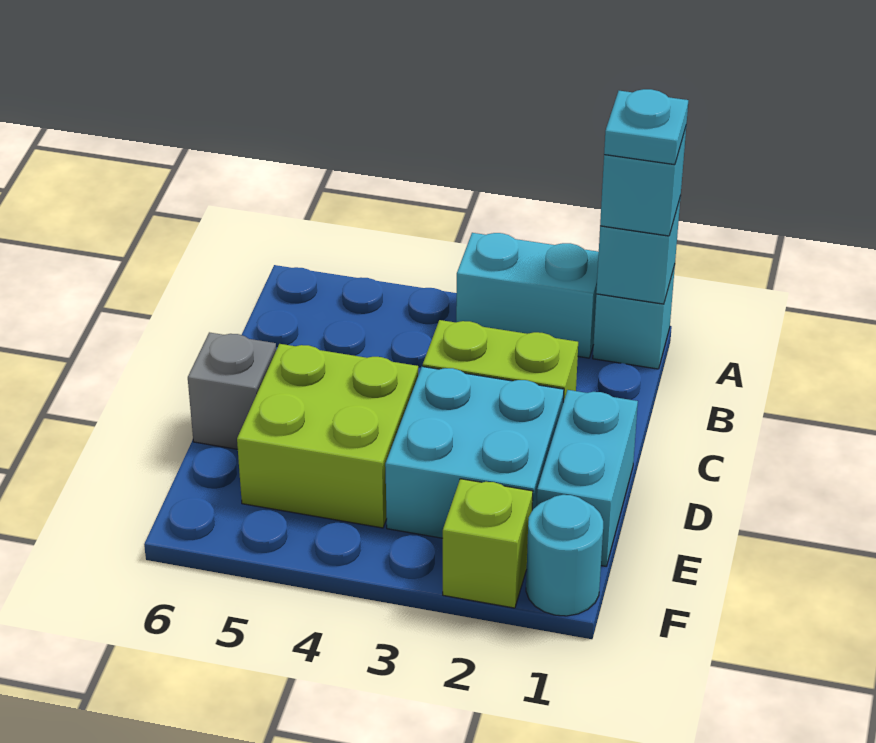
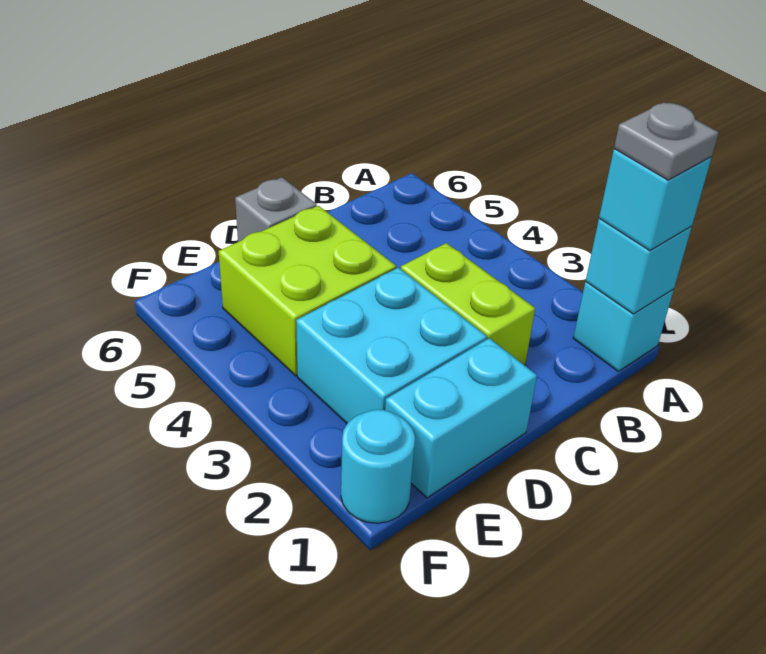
cyan 1x1 plate [604,89,688,165] -> grey 1x1 plate [614,102,719,180]
cyan 1x2 brick [456,233,599,358] -> none
lime 1x1 brick [443,479,533,608] -> none

